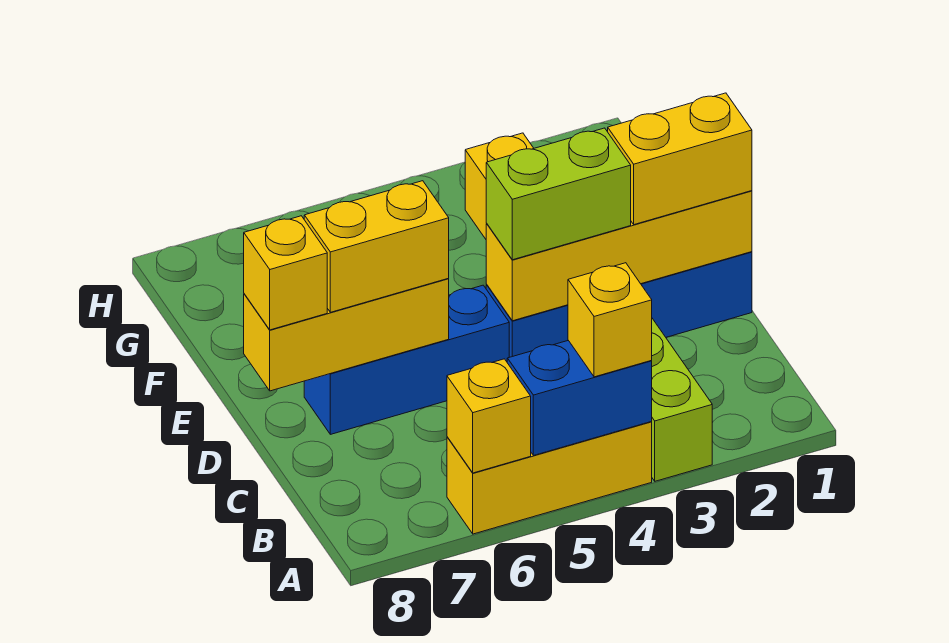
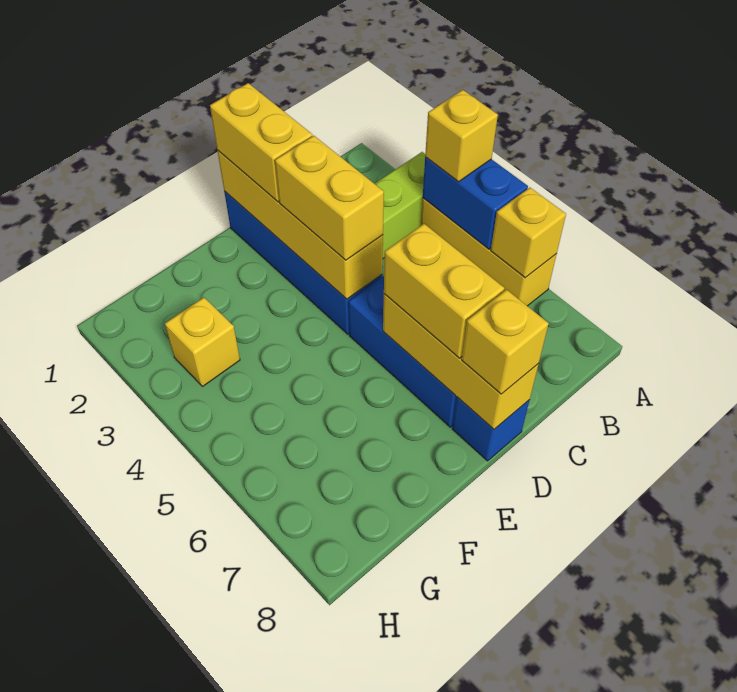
lime 1x2 brick [486,128,631,260] -> yellow 1x2 brick [275,136,384,260]
none -> blue 1x1 brick [452,397,529,461]

